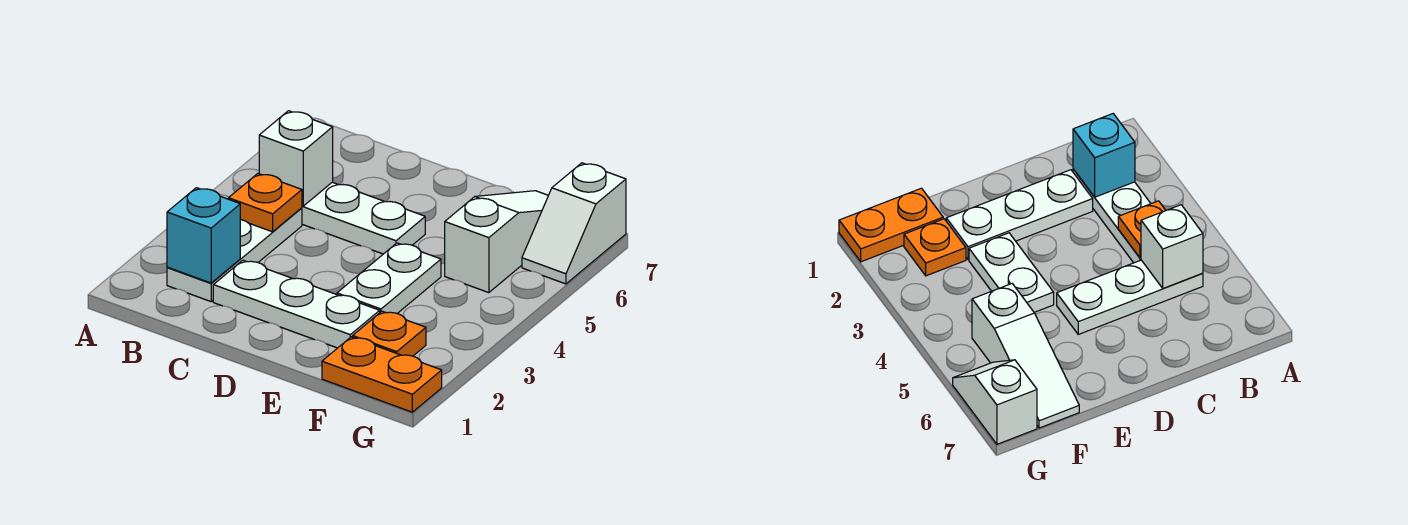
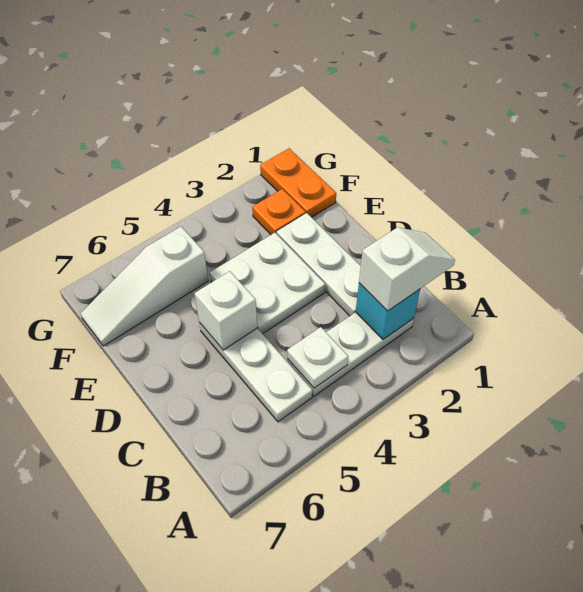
orange 1x1 plate [228,174,302,232] -> white 1x1 plate [287,327,348,388]
white 1x1 brick [259,111,333,206] -> white 1x1 brick moved to [195,271,257,350]
white 1x2 plate [337,243,441,313] -> white 2x2 plate [210,233,325,334]
white 1x2 slope [522,163,626,284] -> white 1x2 slope moved to [359,227,455,311]

